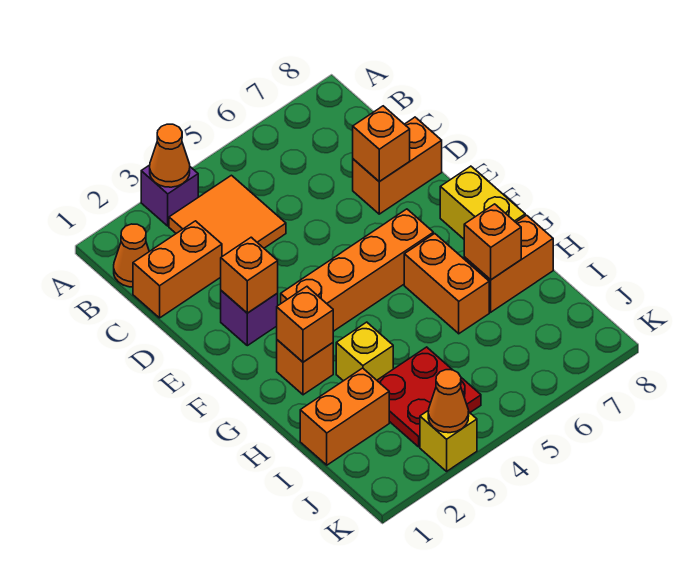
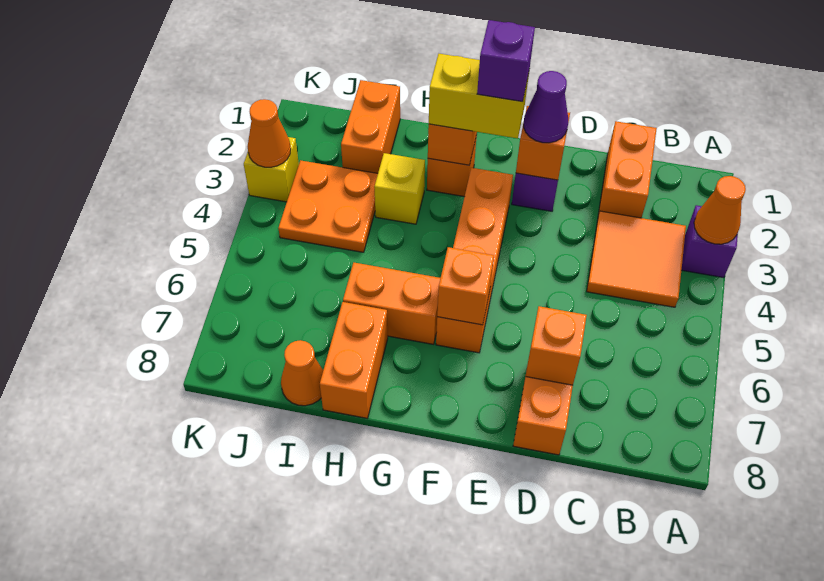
orange 1x1 cone [114,224,149,287] -> orange 1x1 cone moved to [281,340,323,406]
none -> purple 1x1 cone [524,71,568,143]
none -> purple 1x1 brick [477,20,535,102]
yellow 1x2 brick [440,166,525,239] -> yellow 1x2 brick moved to [429,54,529,138]
orange 1x1 brick [464,204,521,280] -> orange 1x1 brick moved to [437,247,494,325]
red 2x2 plate [377,347,481,447] -> orange 2x2 plate [278,160,378,252]

